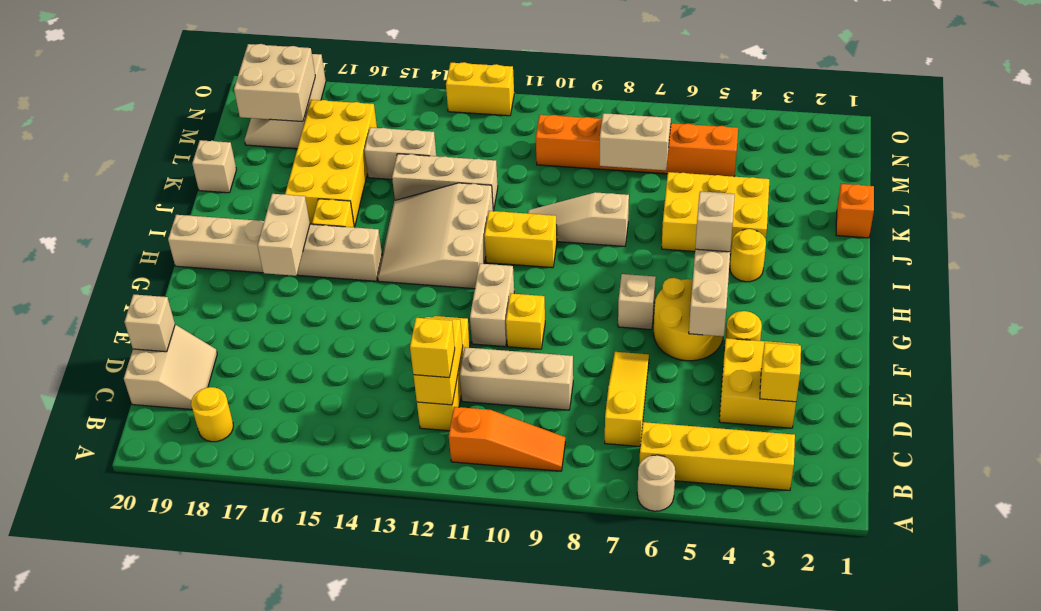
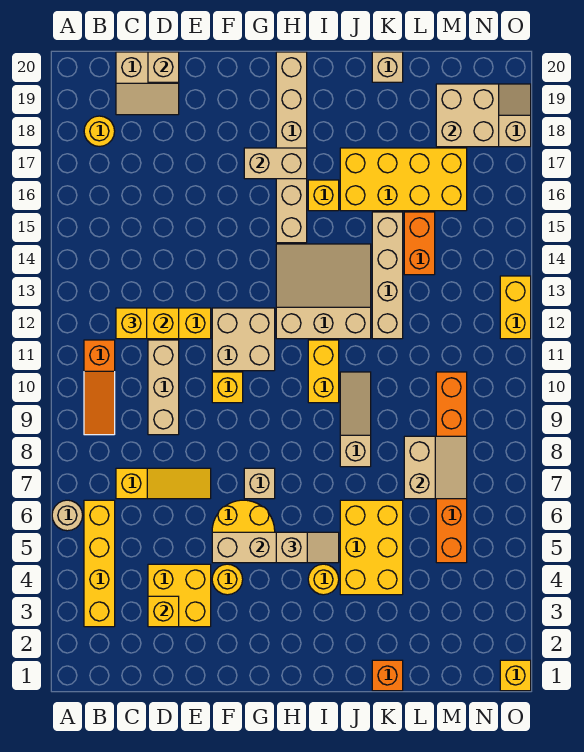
tan 1x2 brick [470,264,514,347] -> tan 2x2 brick [212,308,275,371]
tan 1x3 brick [392,154,498,211] -> tan 1x4 brick [372,212,403,339]
tan 1x2 brick [364,127,436,179] -> orange 1x2 brick [404,212,435,275]
none -> yellow 1x1 brick [500,660,531,691]

